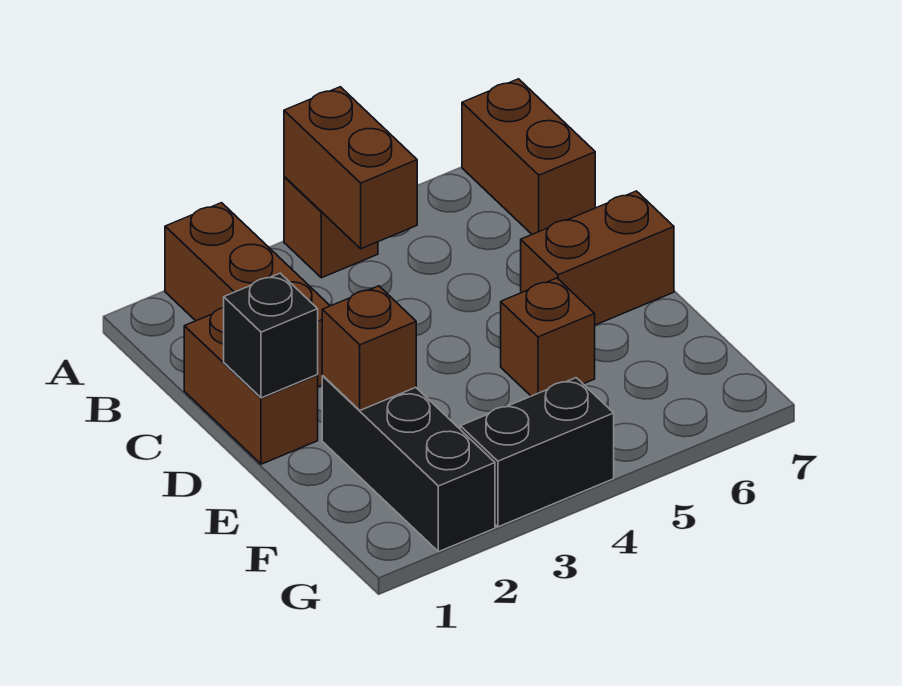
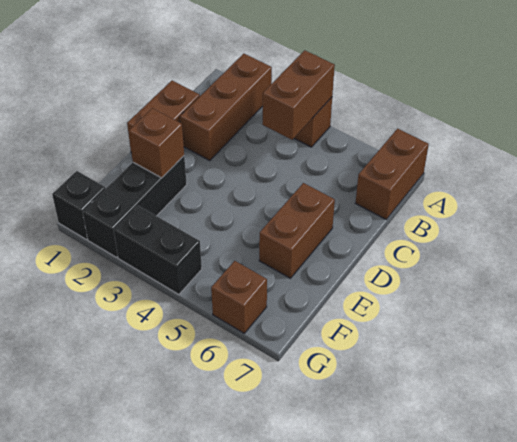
black 1x1 brick [224,273,318,398] -> black 1x1 brick moved to [52,171,106,239]
brown 1x2 brick [521,191,674,325] -> brown 1x2 brick turned to [259,183,335,278]
brown 1x1 brick [501,278,595,396] -> brown 1x1 brick moved to [211,261,267,333]

